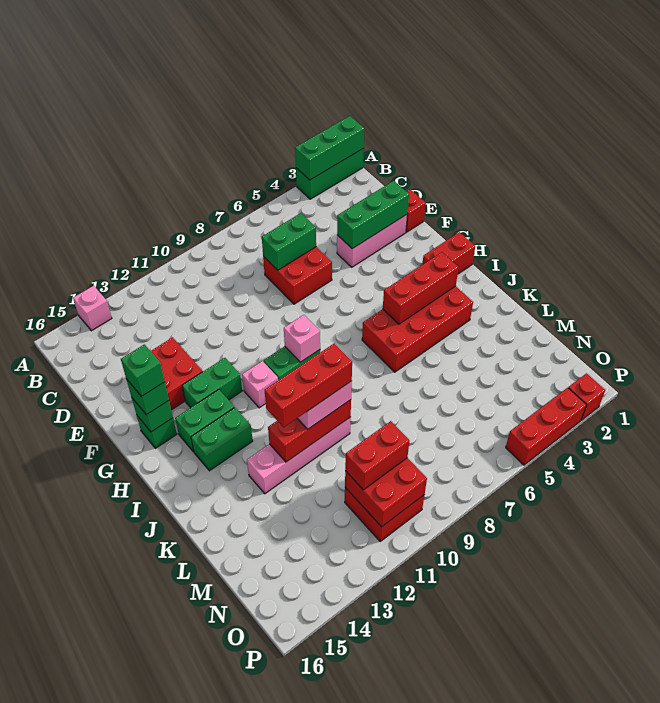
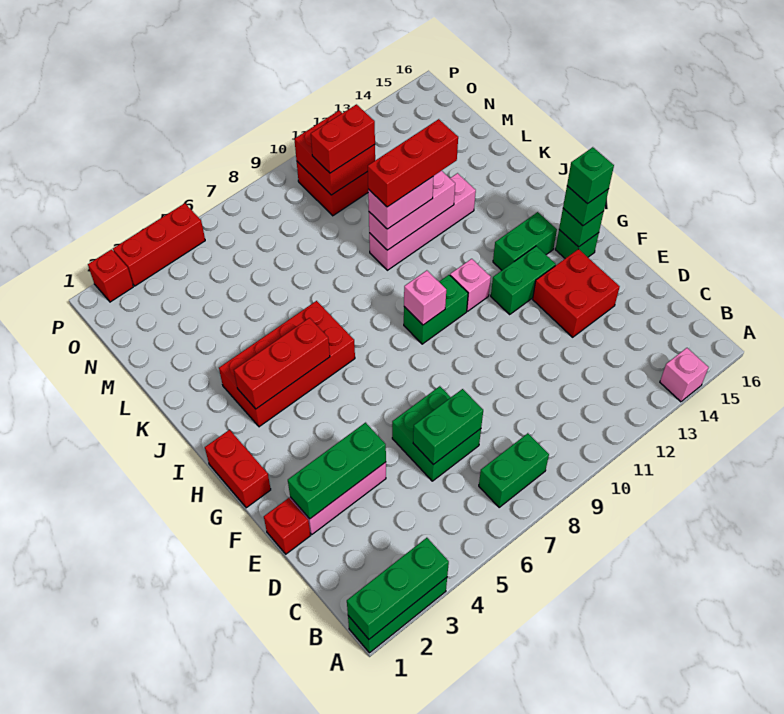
red 2x2 brick [263,247,332,304] -> green 2x2 brick [392,386,481,481]
red 1x2 brick [422,232,475,274] -> red 1x2 brick turned to [205,430,271,508]
green 1x2 brick [191,408,253,471] -> green 1x2 brick moved to [479,433,549,507]
red 1x3 brick [268,400,351,462] -> pink 1x3 brick [369,171,455,250]

